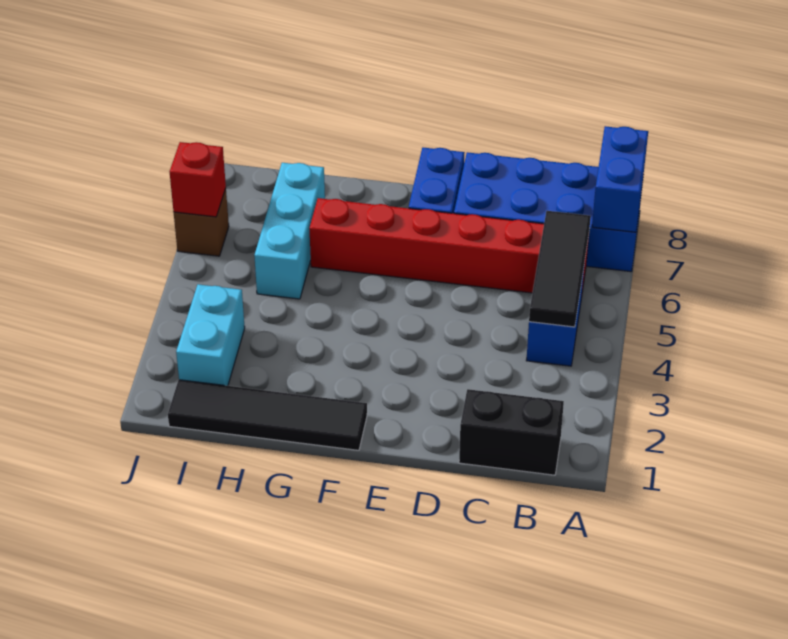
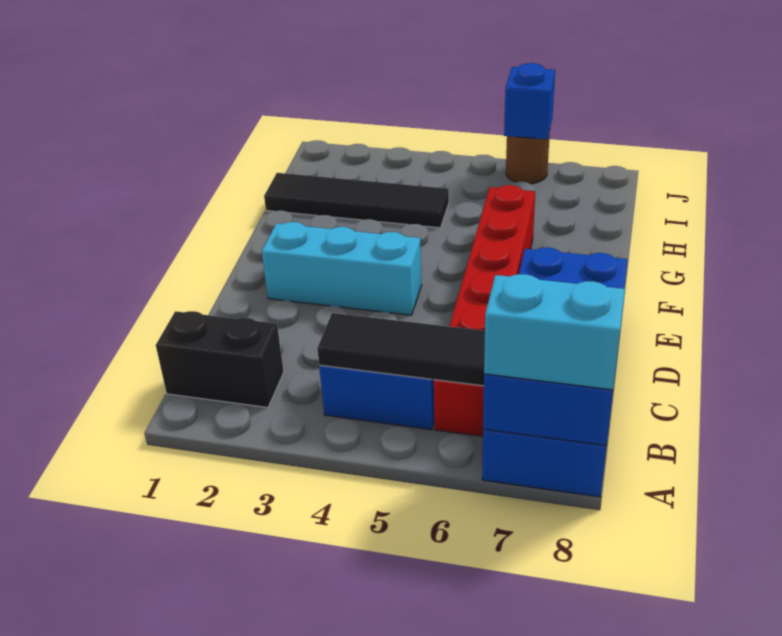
black 1x2 brick [459,389,564,475] -> black 1x2 brick turned to [156,311,284,407]
black 1x4 tile [168,380,367,450] -> black 1x4 tile turned to [264,173,449,228]
cyan 1x3 brick [254,163,325,299] -> cyan 1x3 brick moved to [262,222,422,315]
cyan 1x2 brick [176,284,245,386] -> cyan 1x2 brick moved to [484,274,625,390]
brown 1x1 brick [174,189,229,256] -> brown 1x1 round brick [506,130,550,184]
red 1x1 brick [170,142,226,217] -> blue 1x1 brick [504,63,555,139]

